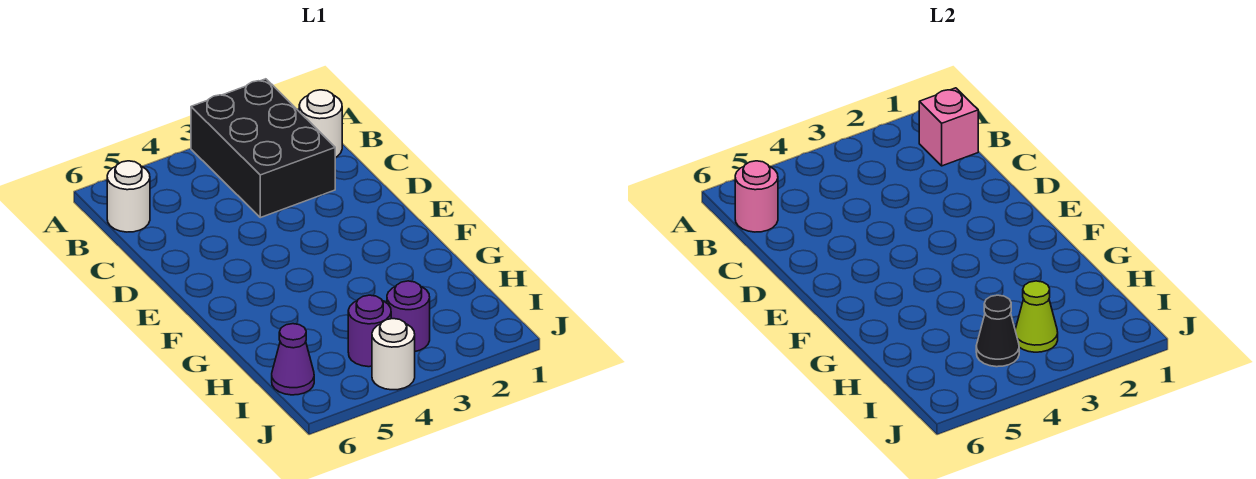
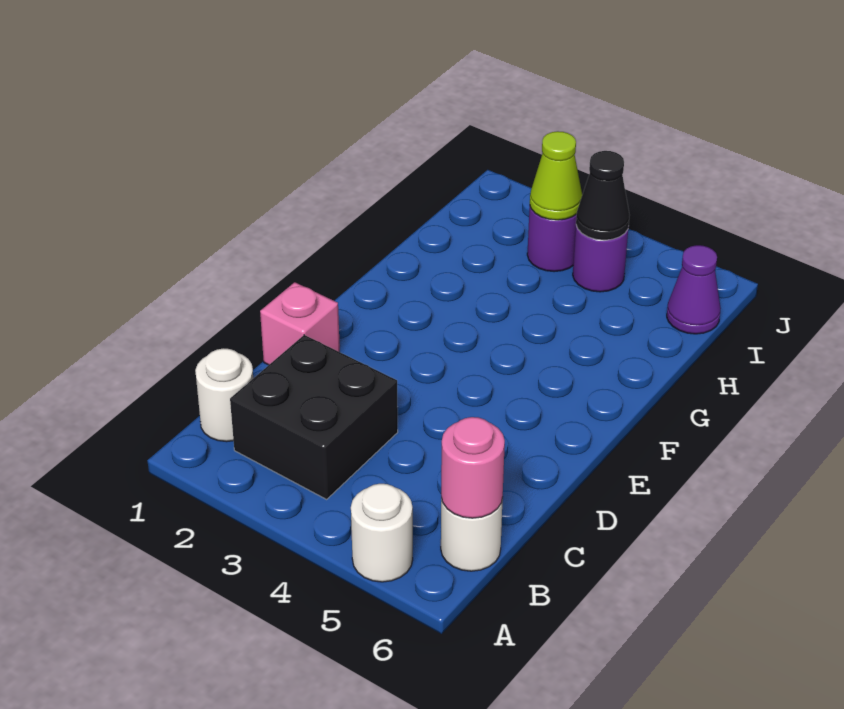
black 2x3 brick [191,79,335,218] -> black 2x2 brick [230,335,398,499]
pink 1x1 brick [919,88,978,166] -> pink 1x1 brick moved to [260,282,340,365]
white 1x1 round brick [372,319,415,390] -> white 1x1 round brick moved to [351,484,413,582]

